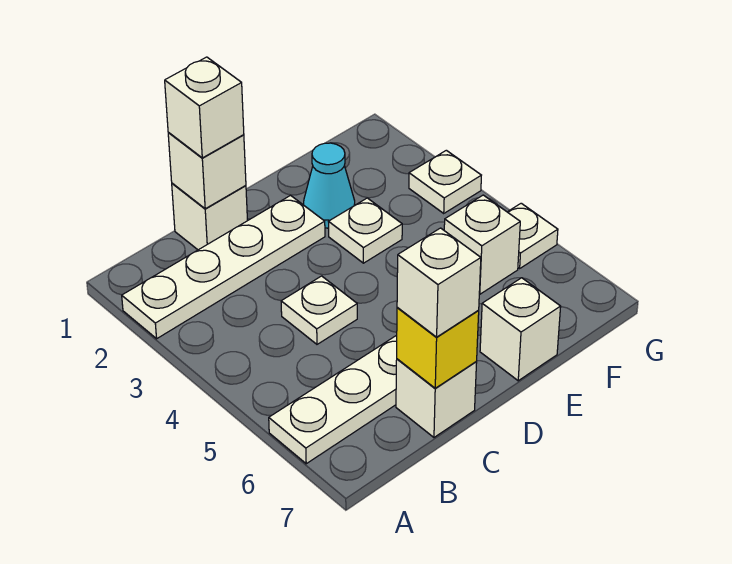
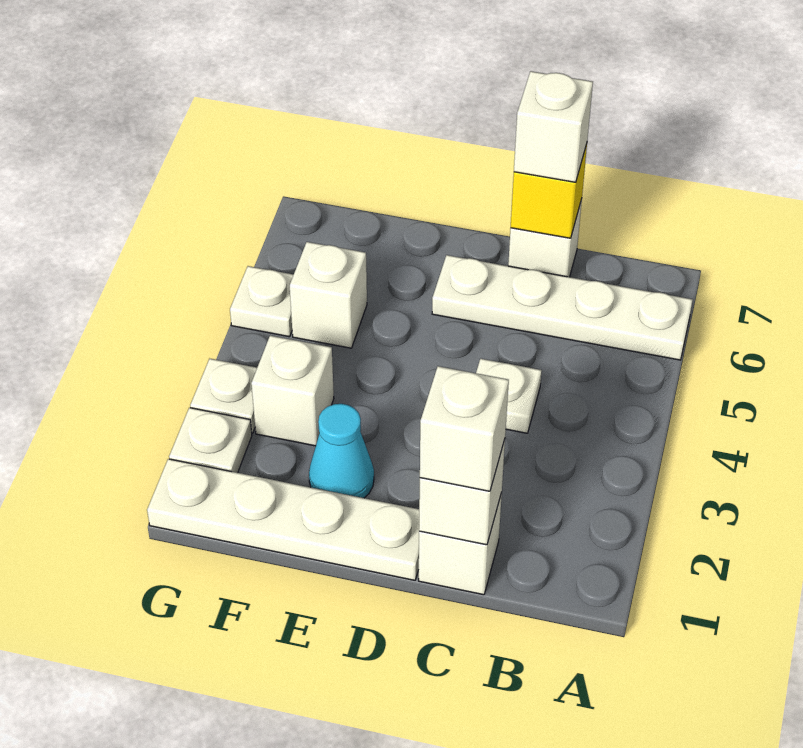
white 1x4 plate [122,196,325,339] -> white 1x4 plate moved to [147,459,419,580]
white 1x1 plate [329,198,402,263] -> white 1x1 plate moved to [169,408,252,473]
white 1x1 brick [480,278,561,381] -> white 1x1 brick moved to [251,336,334,446]

